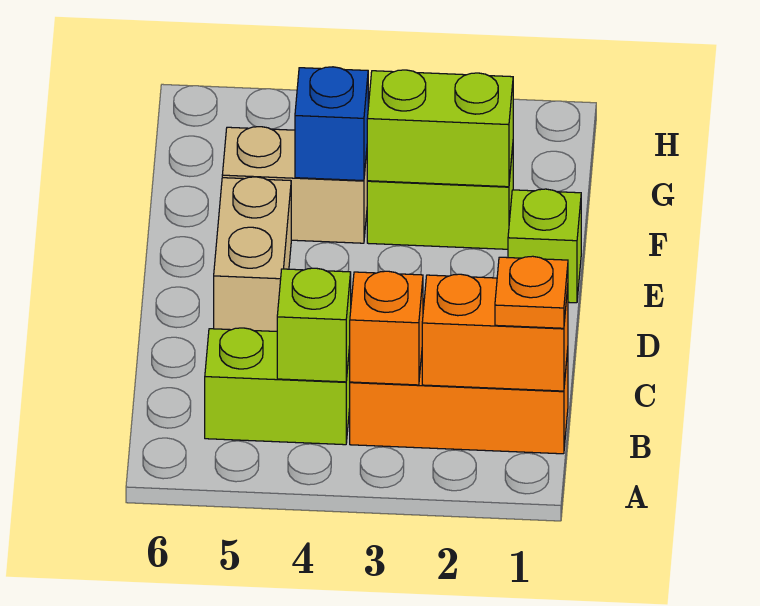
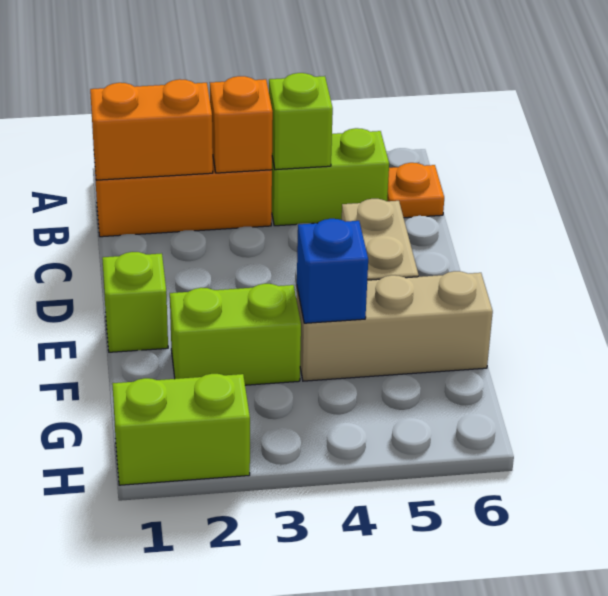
orange 1x1 plate [495,256,568,328] -> orange 1x1 plate moved to [387,163,444,218]
lime 1x2 brick [367,70,513,187] -> lime 1x2 brick moved to [112,374,250,485]
tan 1x2 brick [222,127,367,243] -> tan 1x3 brick [296,271,493,381]

